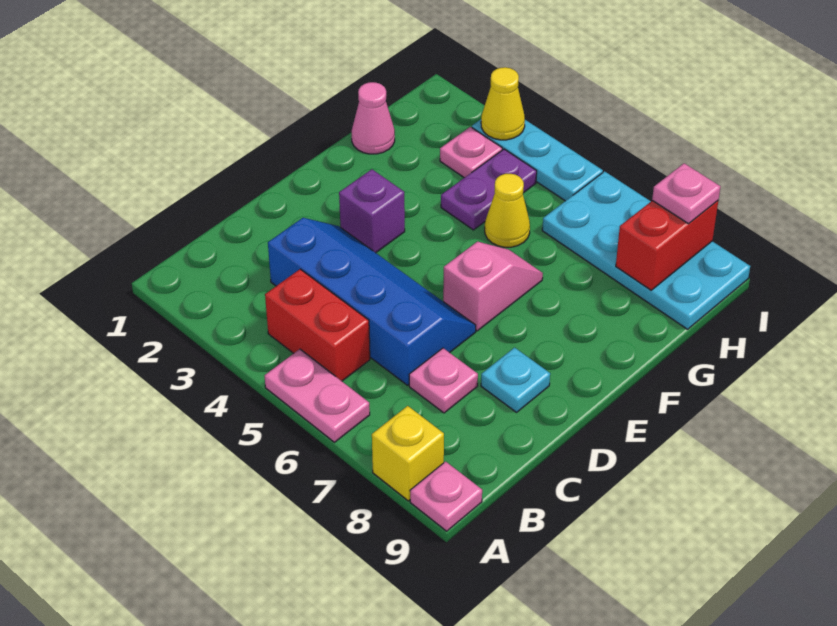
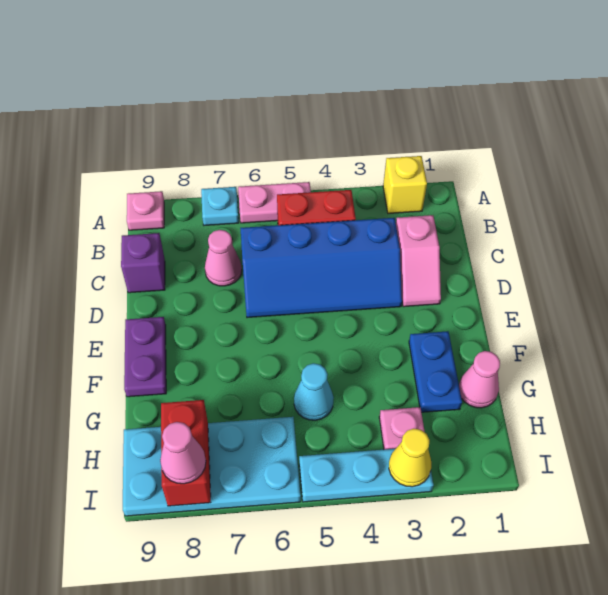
yellow 1x1 brick [372,406,444,501] -> yellow 1x1 brick moved to [383,156,427,214]
pink 1x1 plate [409,348,478,413] -> pink 1x1 cone [205,230,242,286]
cyan 1x1 plate [481,348,550,412] -> cyan 1x1 plate moved to [201,187,239,225]
purple 1x1 brick [339,169,405,253] -> purple 1x1 brick moved to [121,233,165,293]
pink 1x2 slope [443,242,543,331] -> pink 1x2 slope moved to [396,215,441,307]
none -> blue 1x2 plate [409,331,462,412]
purple 1x2 plate [441,149,537,230] -> purple 1x2 plate moved to [124,317,166,397]
yellow 1x1 cone [485,174,530,247] -> cyan 1x1 cone [294,363,334,420]
pink 1x1 plate [652,163,721,224] -> pink 1x1 cone [160,422,206,484]

